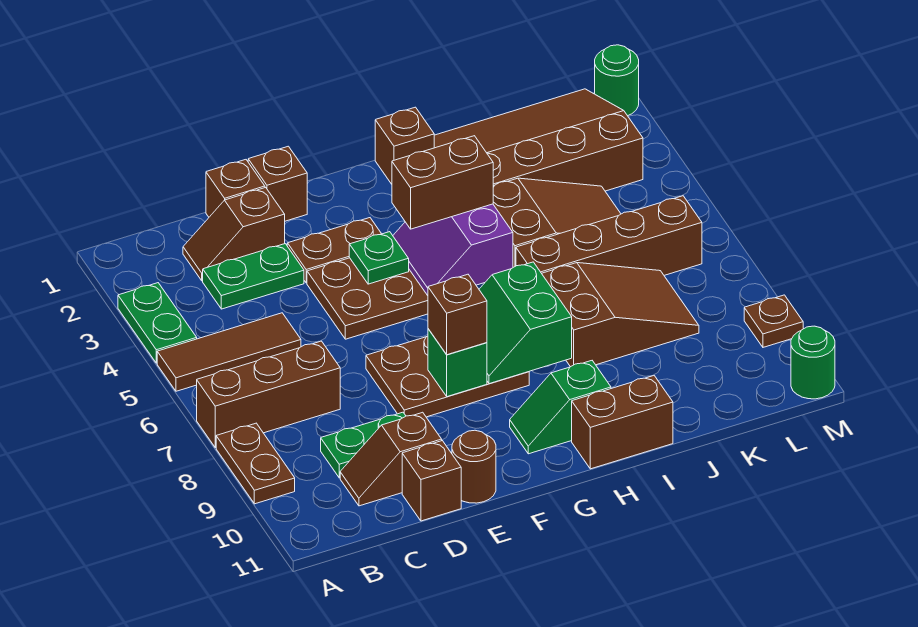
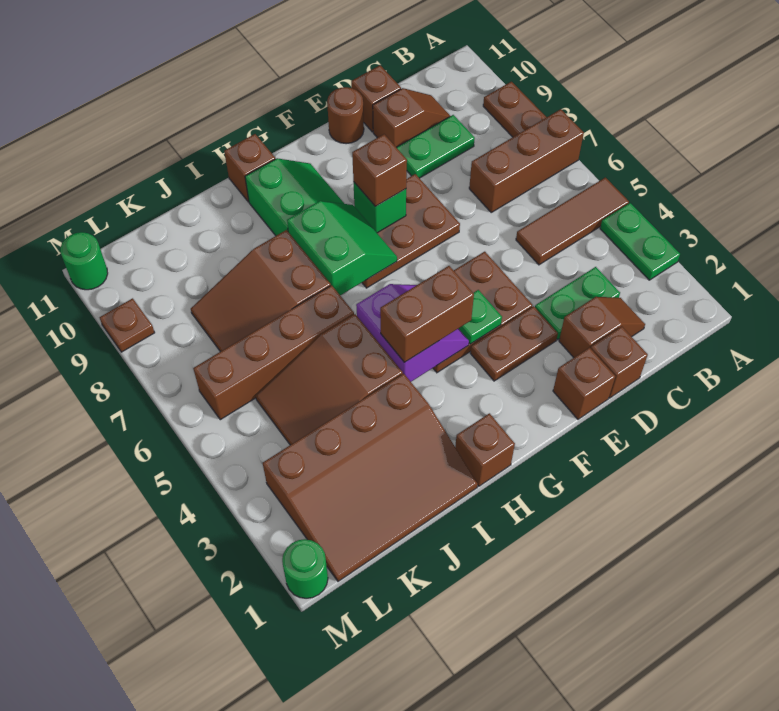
green 1x2 slope [510,361,611,454] -> green 2x2 slope [245,158,344,236]
brown 1x2 brick [572,376,673,469] -> brown 1x1 brick [224,134,275,202]

